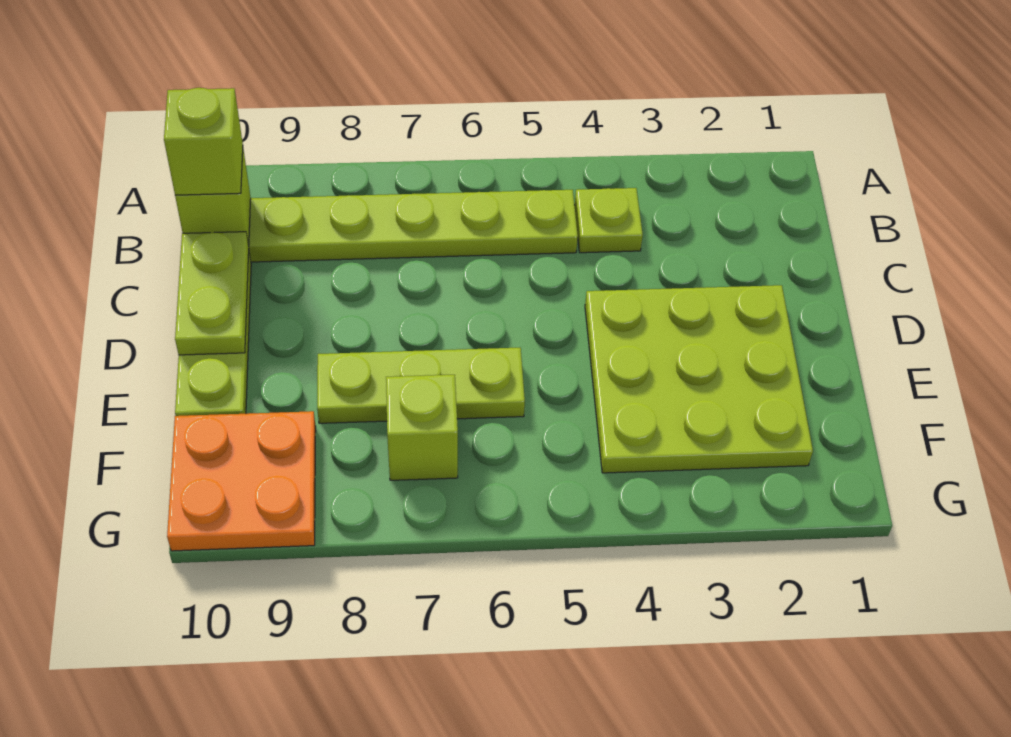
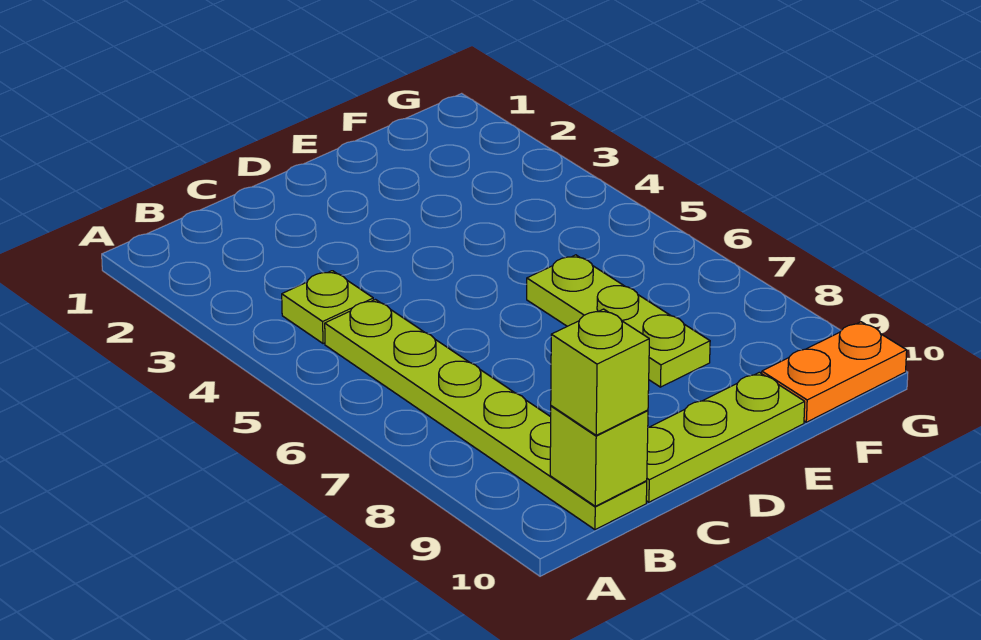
lime 1x2 plate [175,232,249,355] -> none
lime 3x3 plate [585,285,813,473] -> none
lime 1x1 brick [386,375,458,480] -> none
orange 2x2 plate [167,411,316,551] -> orange 1x2 plate [762,322,907,422]

